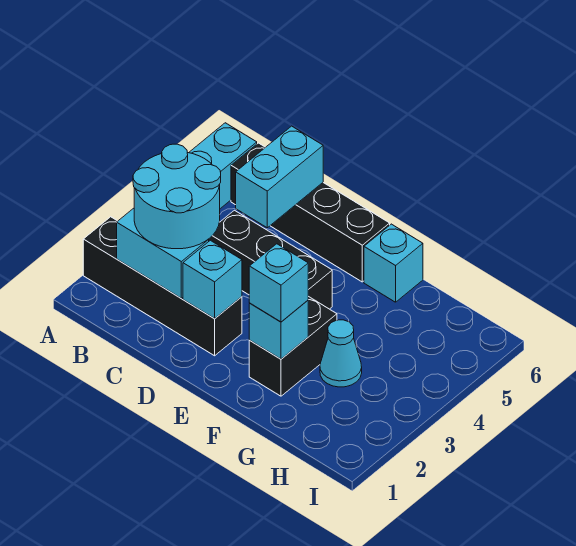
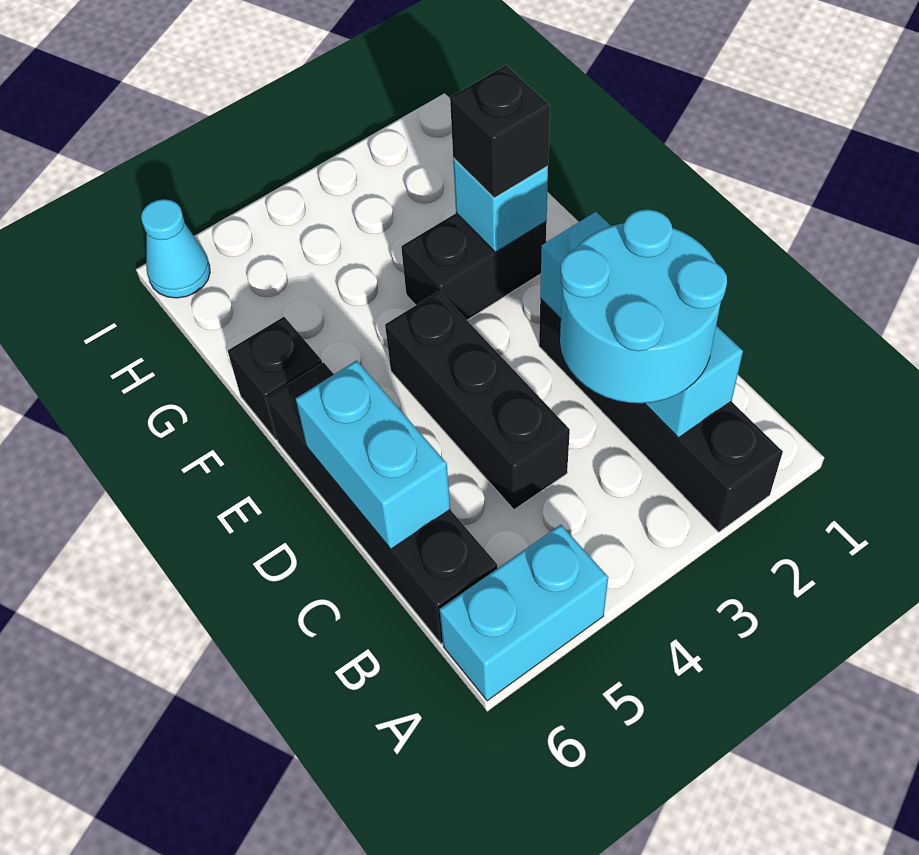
cyan 1x2 brick [236,126,323,228] -> cyan 1x2 brick turned to [295,360,450,549]
cyan 1x1 brick [249,244,308,322] -> black 1x1 brick [450,65,550,198]
cyan 1x1 brick [364,224,423,302] -> black 1x1 brick [228,317,322,440]
cyan 1x1 cone [320,320,362,387] -> cyan 1x1 cone moved to [141,199,210,298]

